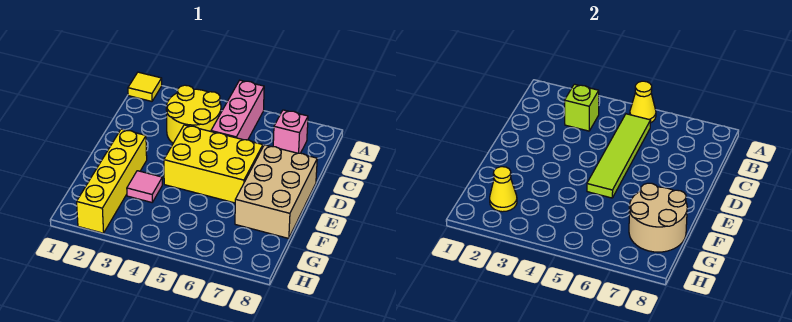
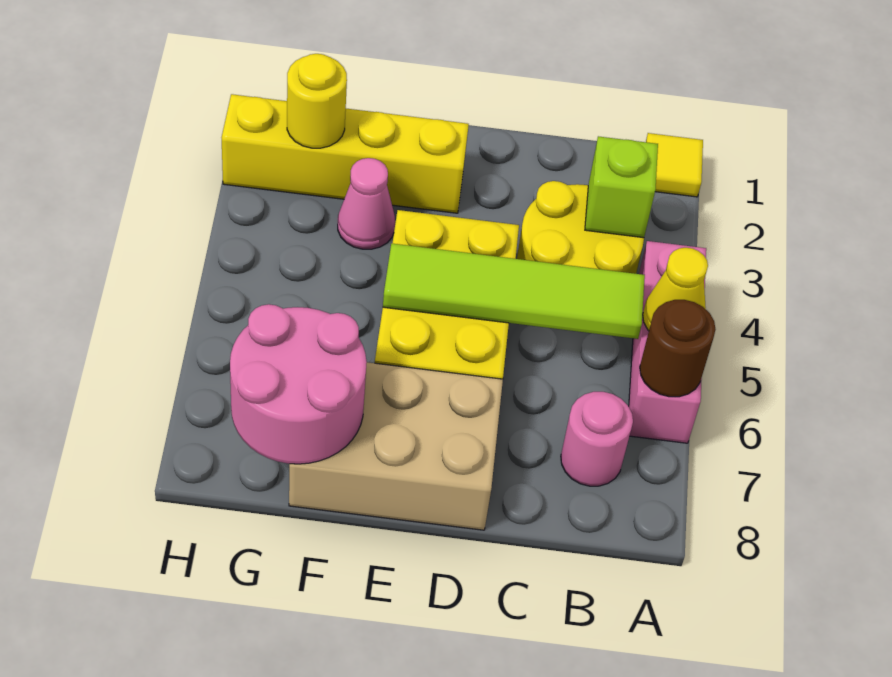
pink 1x3 brick [211,80,264,140] -> pink 1x3 brick turned to [629,241,706,443]
none -> brown 1x1 round brick [640,300,716,397]
pink 1x1 brick [273,110,308,153] -> pink 1x1 round brick [561,392,633,486]
pink 1x1 tile [127,171,162,202] -> pink 1x1 cone [338,158,395,249]
tan 2x2 round brick [629,183,687,252] -> pink 2x2 round brick [230,304,367,464]
yellow 1x1 cone [490,167,517,212] -> yellow 1x1 round brick [287,54,347,148]

